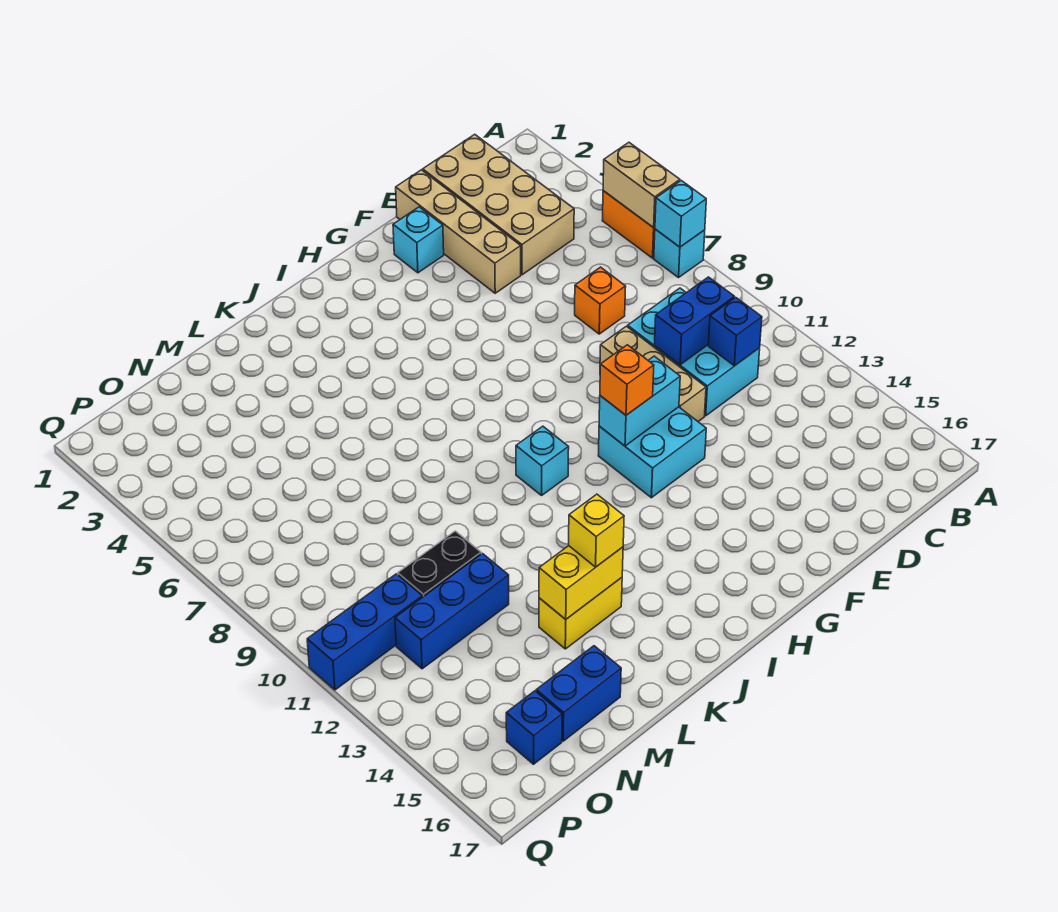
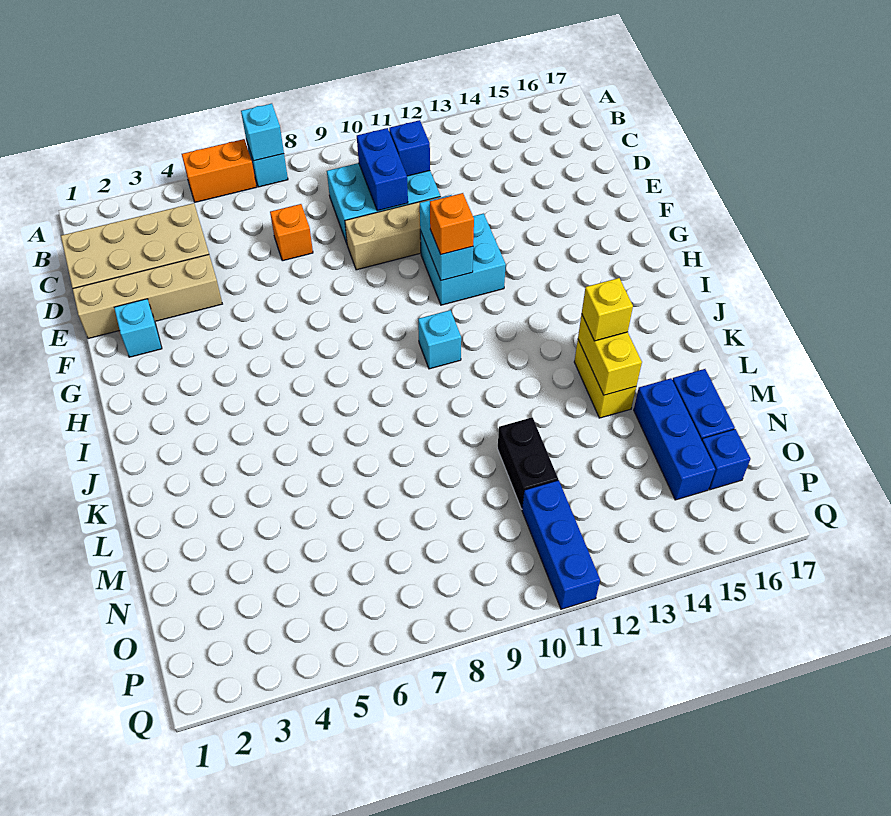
tan 1x2 brick [603,142,680,228] -> none
blue 1x3 brick [395,554,509,669] -> blue 1x3 brick moved to [634,378,715,500]

